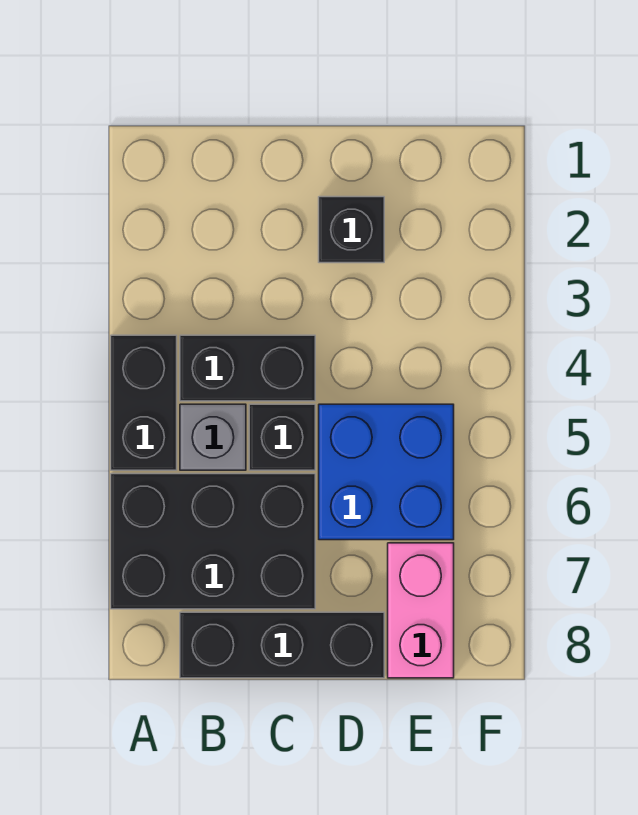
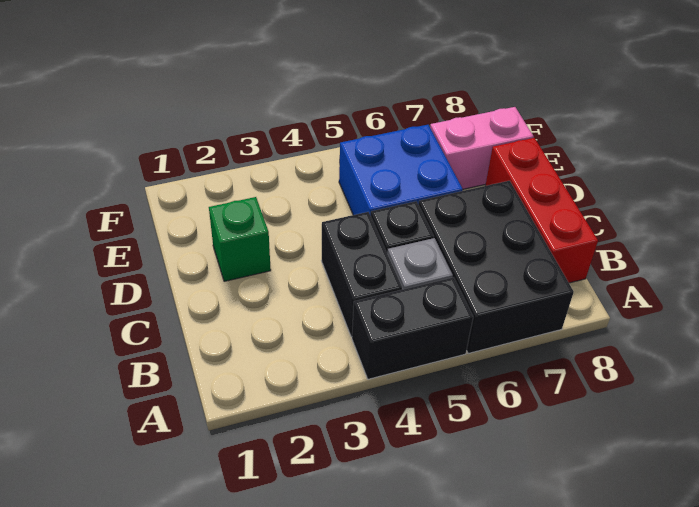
black 1x3 brick [180,612,384,678] -> red 1x3 brick [485,138,598,283]
black 1x1 brick [319,197,384,263] -> green 1x1 brick [209,197,271,281]

